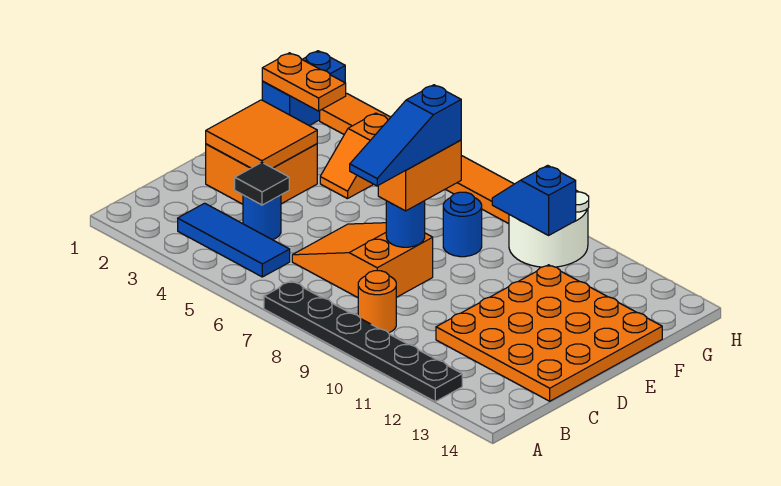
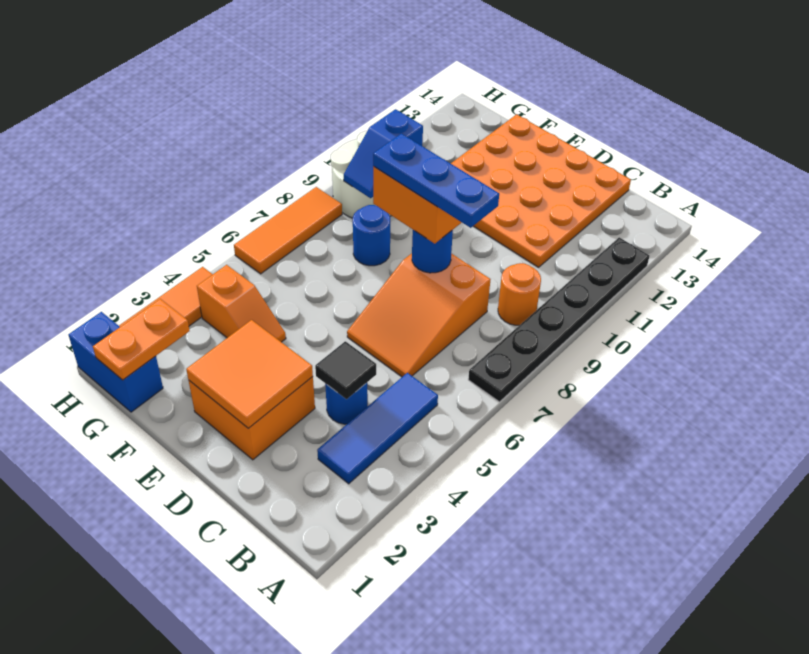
blue 1x3 slope [350,85,461,186] -> blue 1x3 plate [373,134,499,228]

